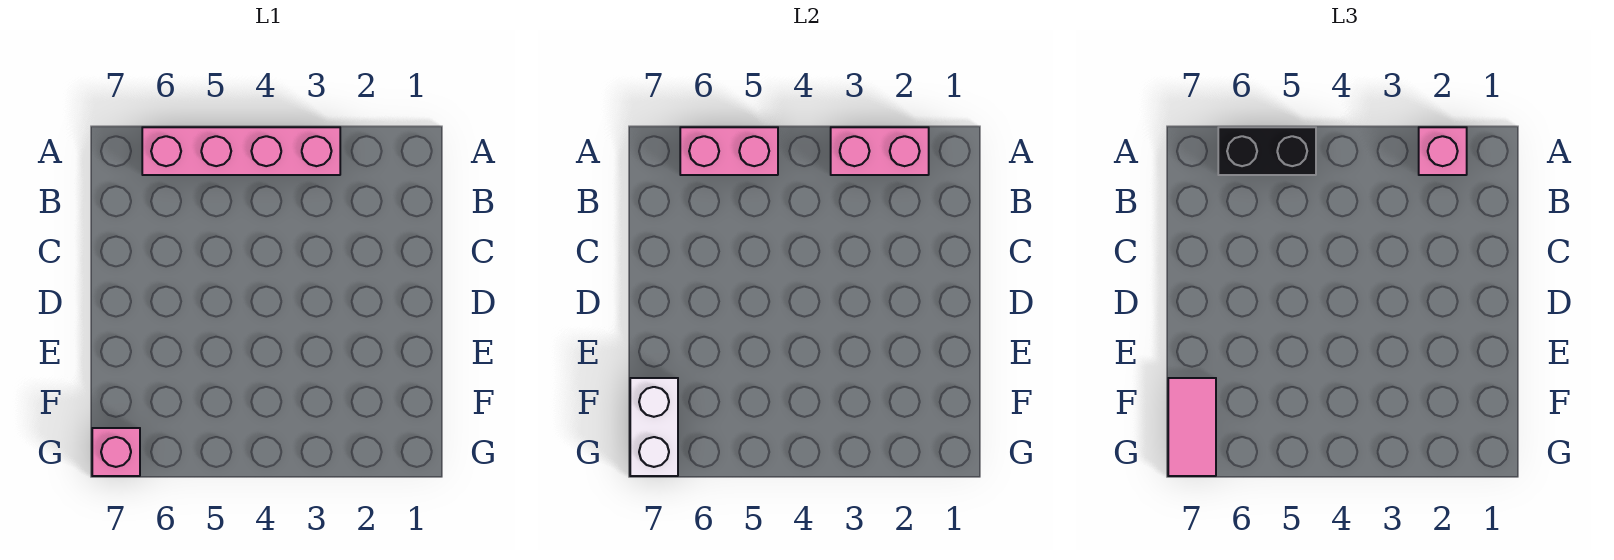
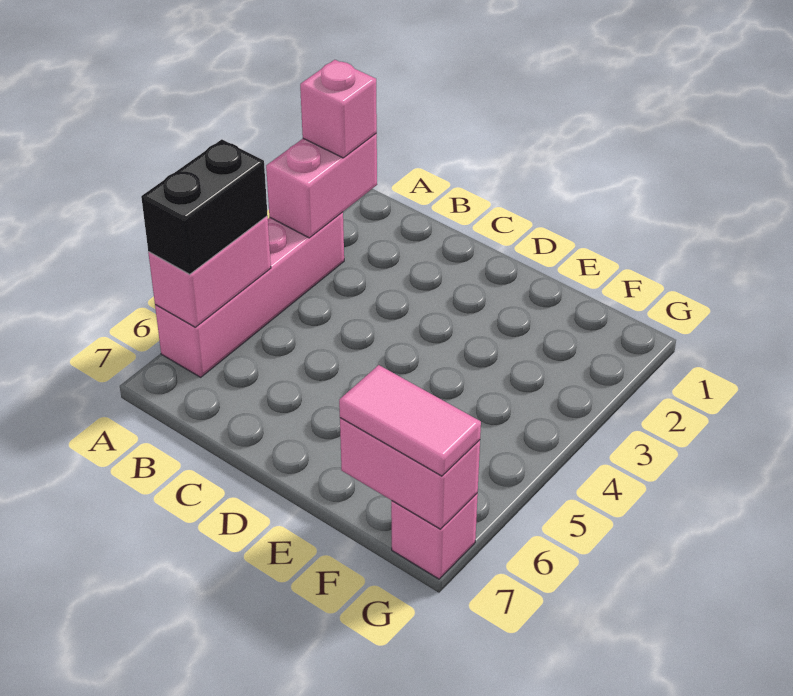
white 1x2 brick [630,378,678,476] -> pink 1x2 brick [340,418,480,529]

